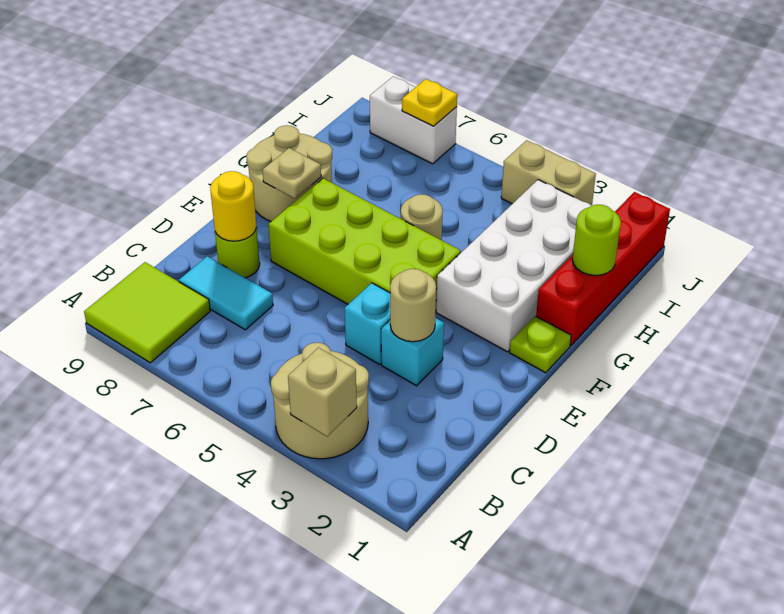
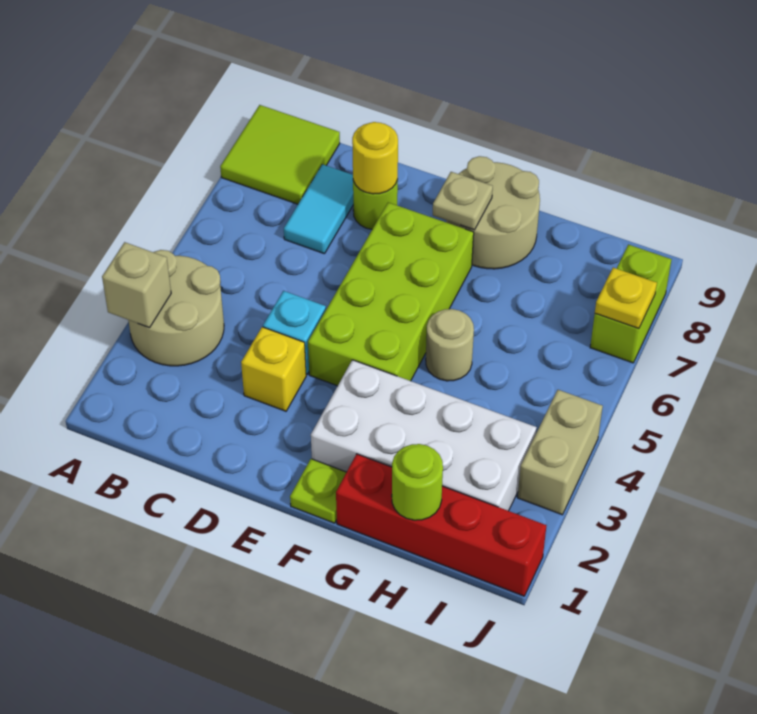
cyan 1x1 brick [381,318,444,386] -> yellow 1x1 brick [241,327,306,411]
tan 1x1 round brick [390,269,436,342] -> none
white 1x2 brick [370,76,457,164] -> lime 1x2 brick [590,245,672,363]

